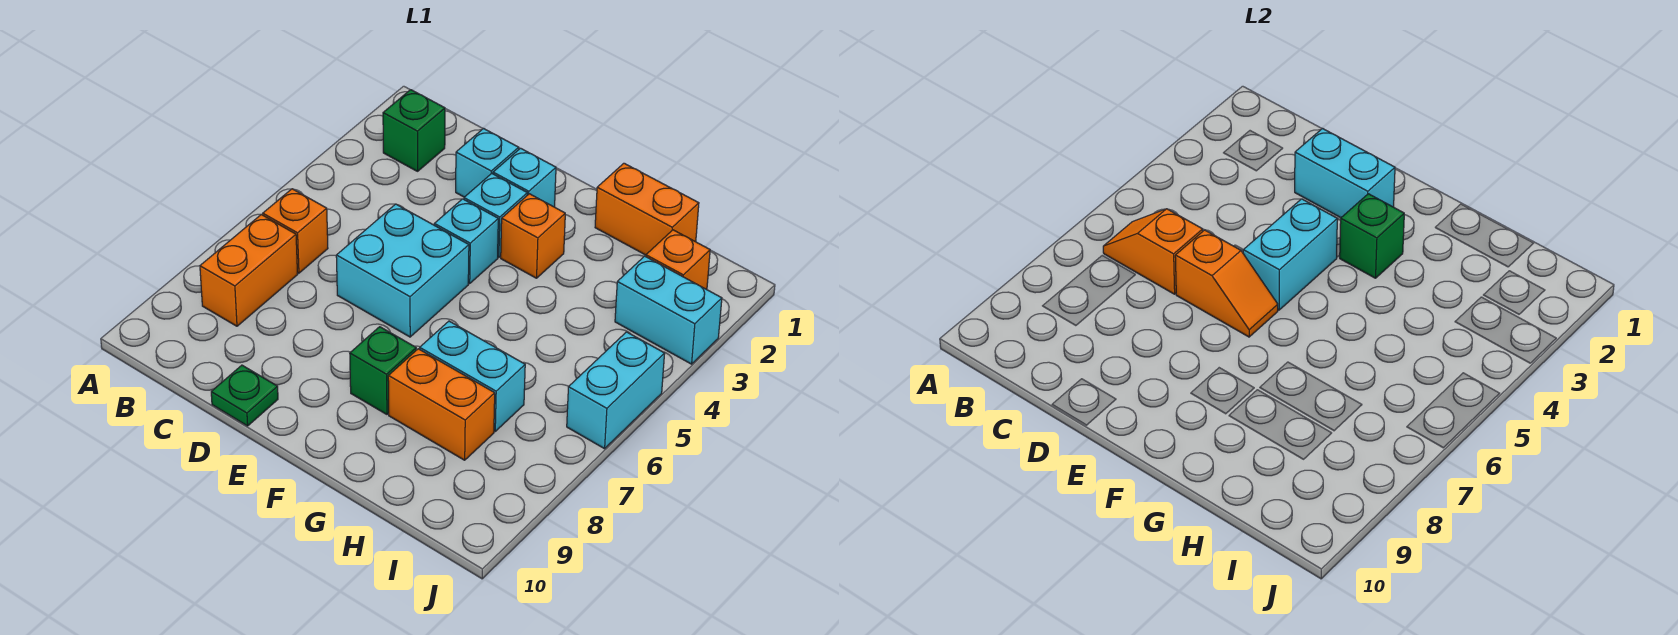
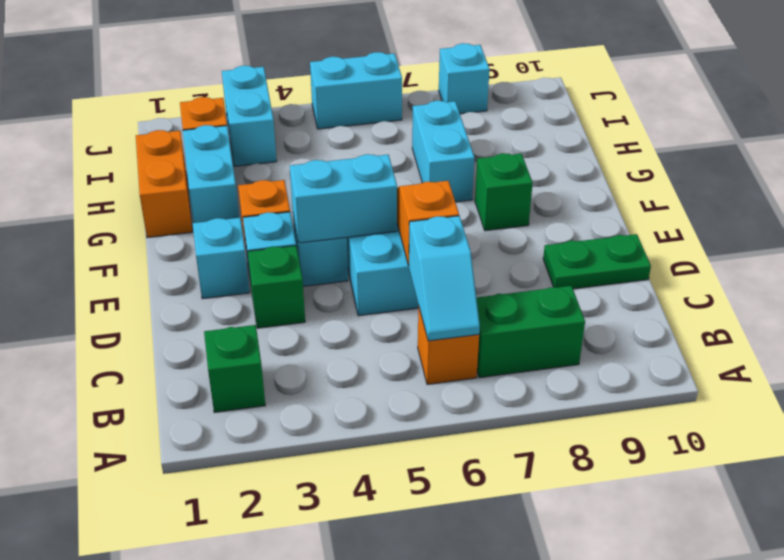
orange 1x2 slope [1103,209,1203,294] -> cyan 1x2 slope [409,216,480,341]
orange 1x2 brick [200,214,298,326] -> green 1x2 brick [476,286,585,378]
cyan 1x1 brick [456,129,519,197] -> cyan 1x1 brick moved to [439,43,490,114]
cyan 1x2 brick [1295,129,1395,218] -> cyan 1x2 brick moved to [183,125,239,223]
green 1x1 plate [211,365,278,426] -> green 1x2 plate [543,234,651,289]
green 1x1 brick [1340,194,1404,278] -> green 1x1 brick moved to [248,246,305,328]
orange 1x2 brick [388,349,495,460] -> none

